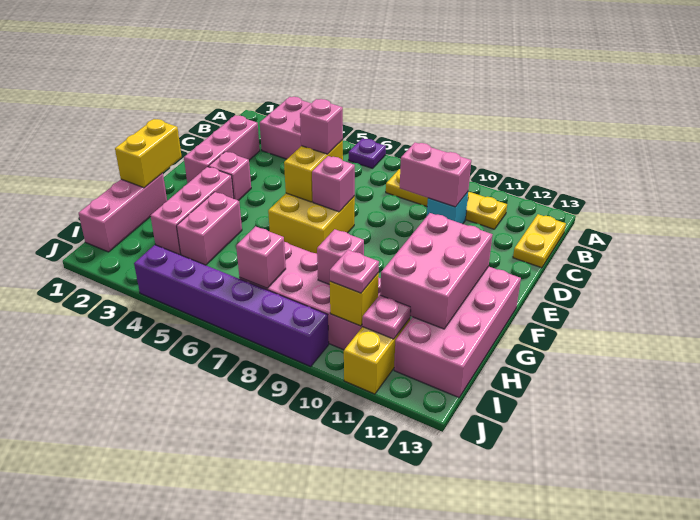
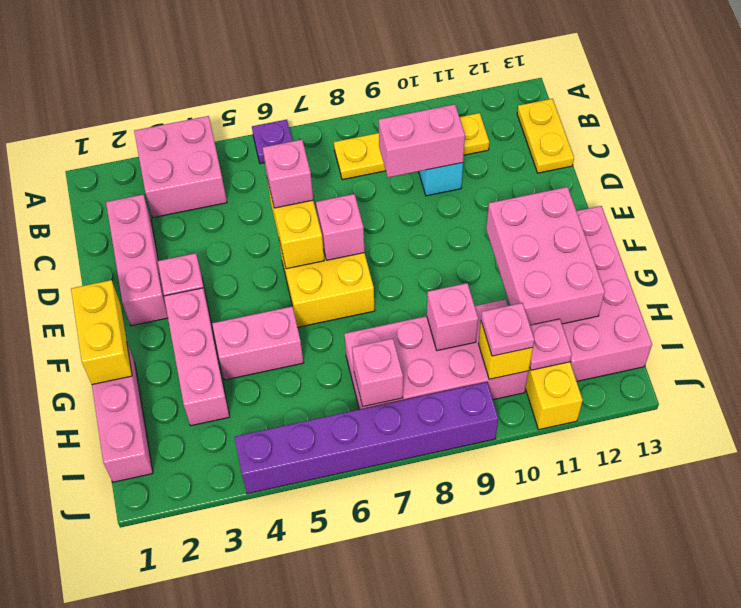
pink 1x2 brick [177,192,242,265] -> pink 1x2 brick turned to [212,306,303,380]

